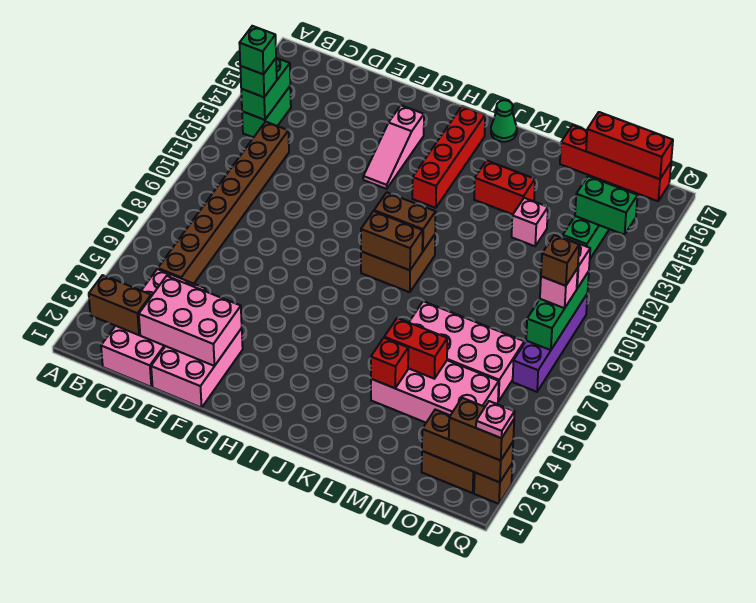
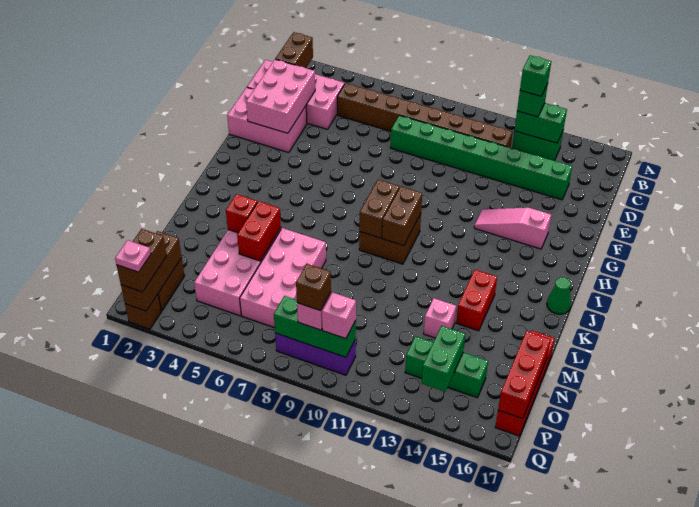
none -> green 1x8 brick [390,115,572,200]
red 1x4 brick [412,106,485,208] -> none
purple 1x4 brick [513,293,588,392] -> purple 1x3 brick [275,333,356,375]

